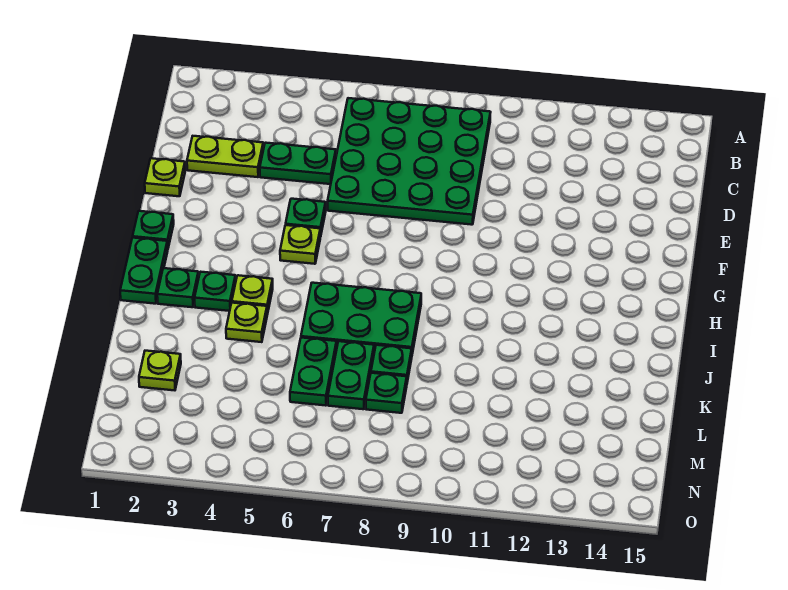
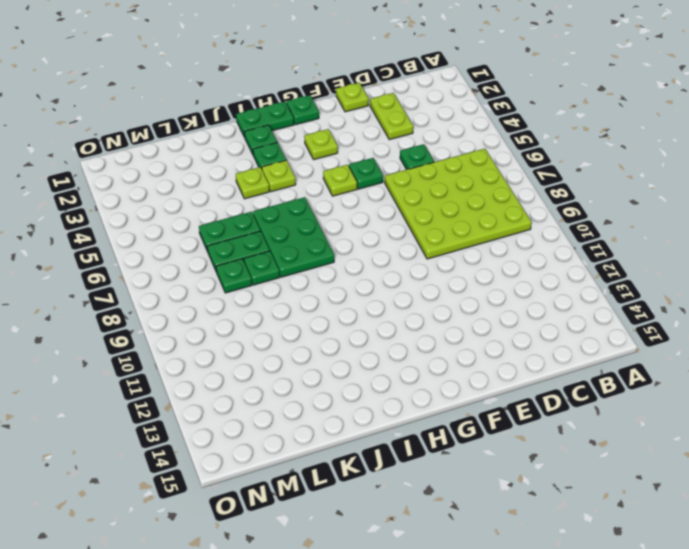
green 4x4 plate [328,98,491,225] -> lime 4x4 plate [385,149,532,259]
green 1x2 plate [260,143,336,184] -> green 1x1 plate [400,144,434,170]
lime 1x1 plate [139,351,181,390] -> lime 1x1 plate moved to [304,129,338,160]

